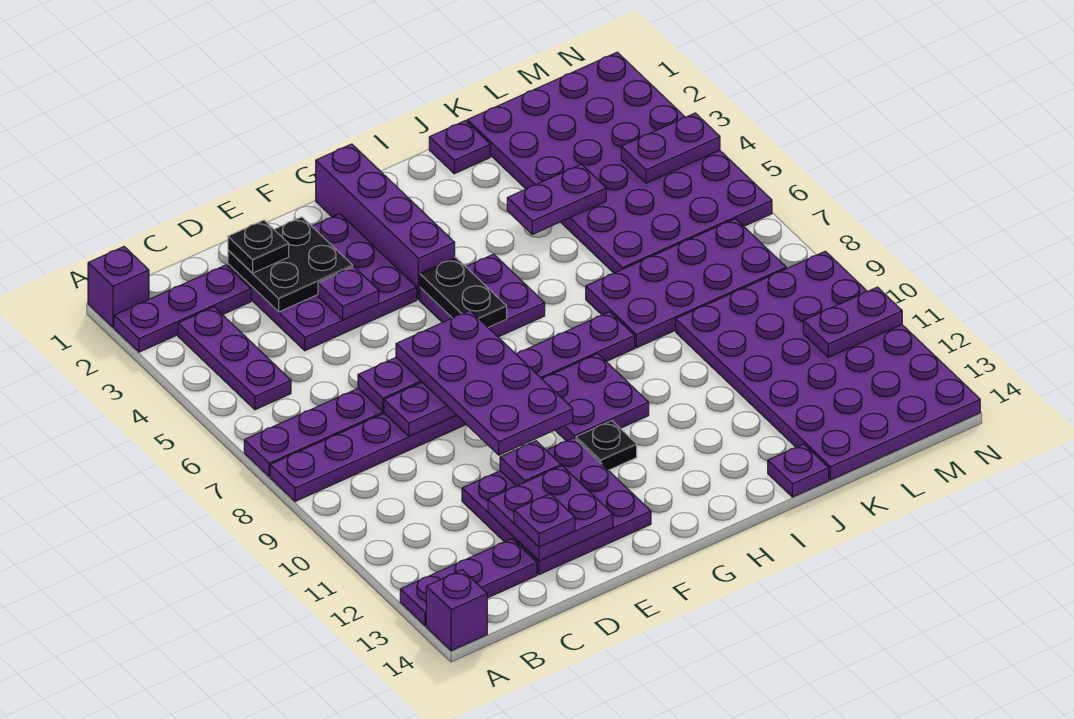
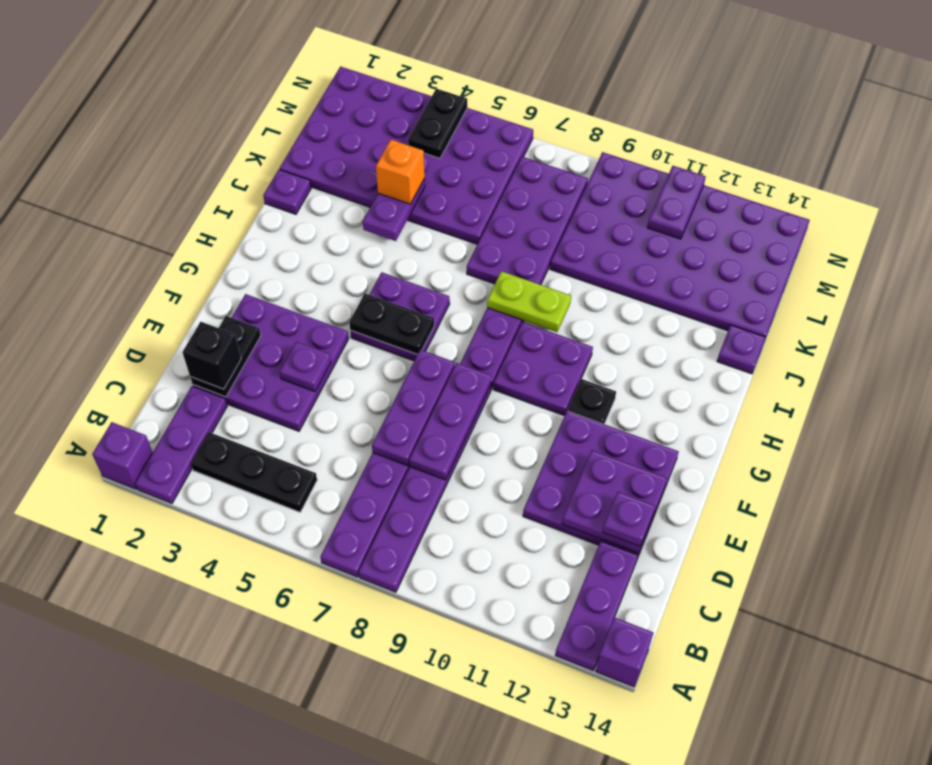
purple 1x3 plate [178,307,291,410] -> black 1x3 plate [191,432,317,512]
black 2x2 plate [228,217,353,312] -> black 1x2 plate [190,316,261,397]
black 1x1 plate [228,220,289,273] -> black 1x1 brick [183,322,241,389]
purple 2x4 plate [396,310,573,455] -> none
purple 1x1 plate [500,441,561,486] -> none
purple 1x4 brick [316,144,455,300] -> none
none -> lime 1x2 plate [487,271,571,332]
none -> orange 1x1 brick [376,140,425,204]
purple 1x2 plate [621,113,720,183] -> black 1x2 plate [408,89,467,158]

